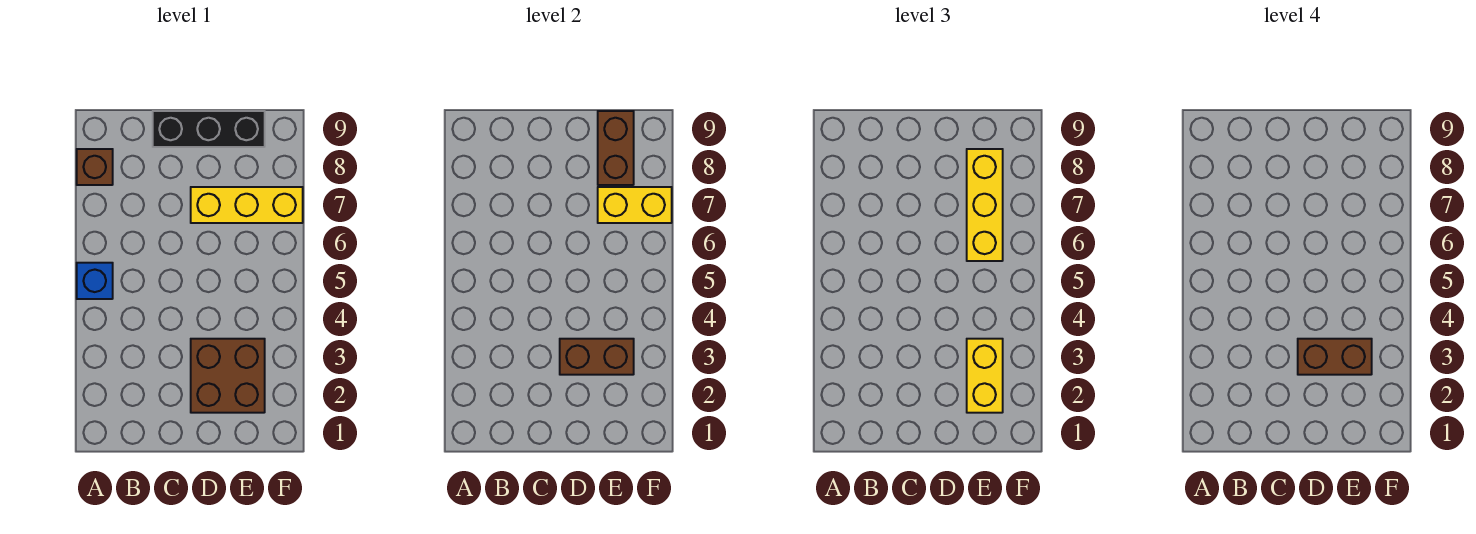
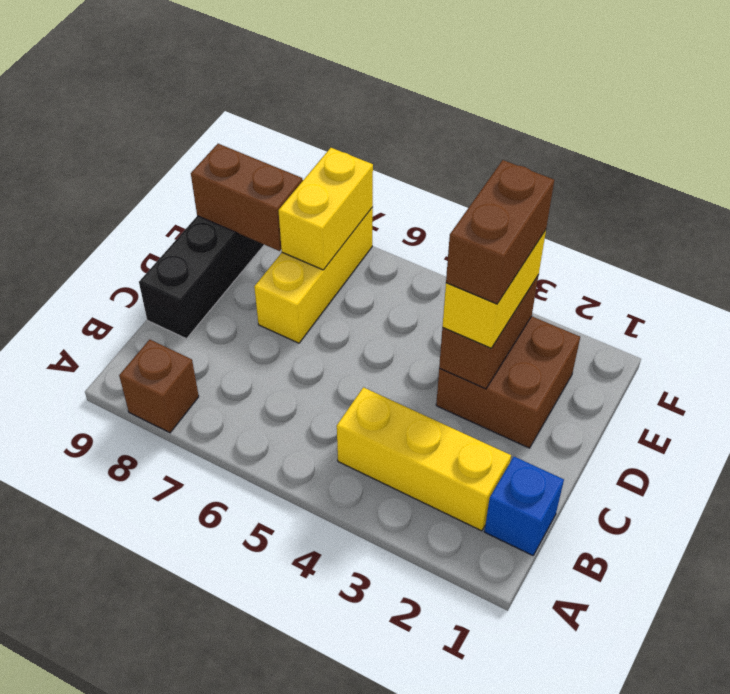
blue 1x1 brick [77,263,113,299] -> blue 1x1 brick moved to [484,457,564,555]
yellow 1x2 brick [967,339,1003,413] -> yellow 1x2 brick turned to [442,230,546,348]
yellow 1x3 brick [967,149,1003,261] -> yellow 1x3 brick moved to [337,387,511,531]

